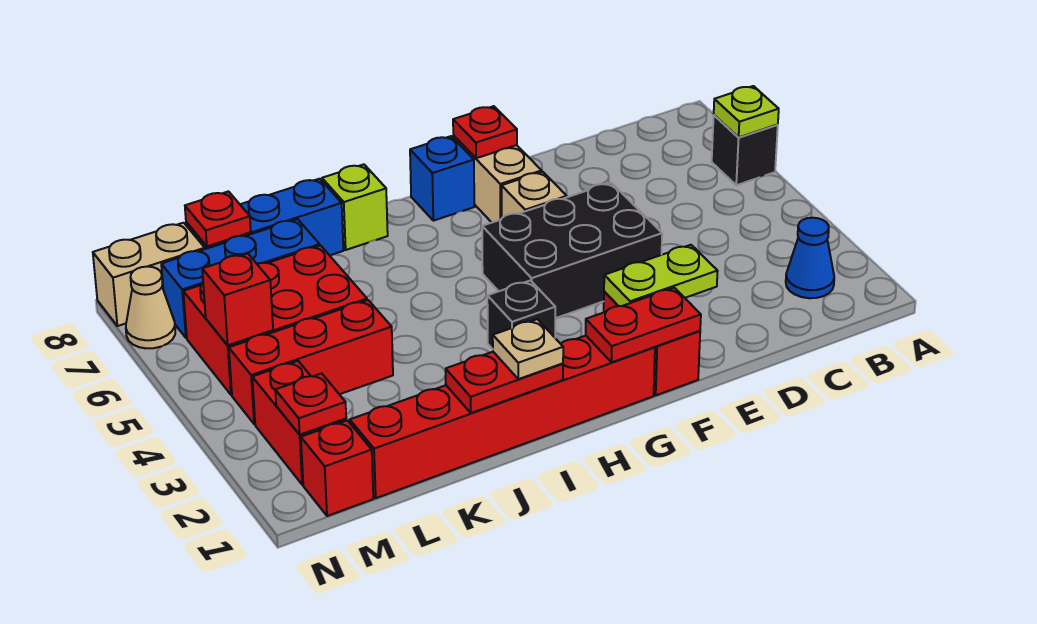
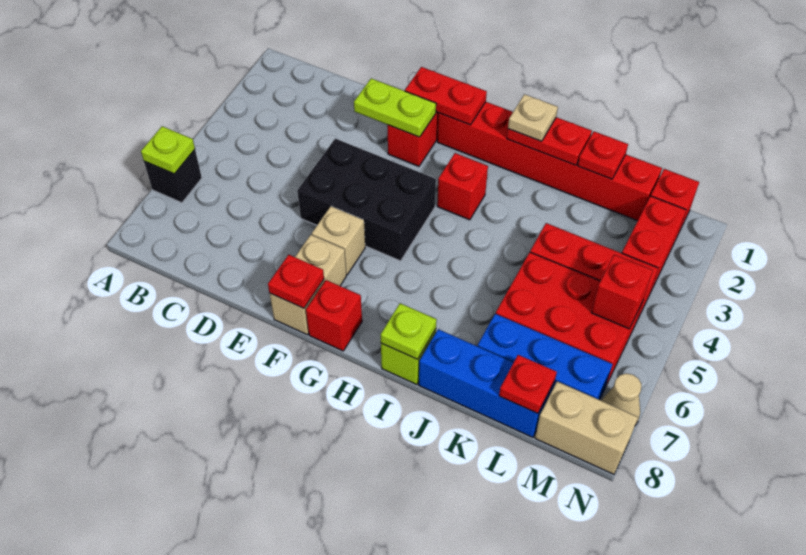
blue 1x1 cone [786,218,834,298] -> none
blue 1x1 brick [410,136,474,221] -> red 1x1 brick [306,280,362,351]
black 1x1 brick [487,281,555,349] -> red 1x1 brick [437,153,488,220]
none -> lime 1x1 plate [381,303,437,359]
red 1x1 plate [275,373,346,435] -> red 1x1 plate moved to [578,131,628,179]

